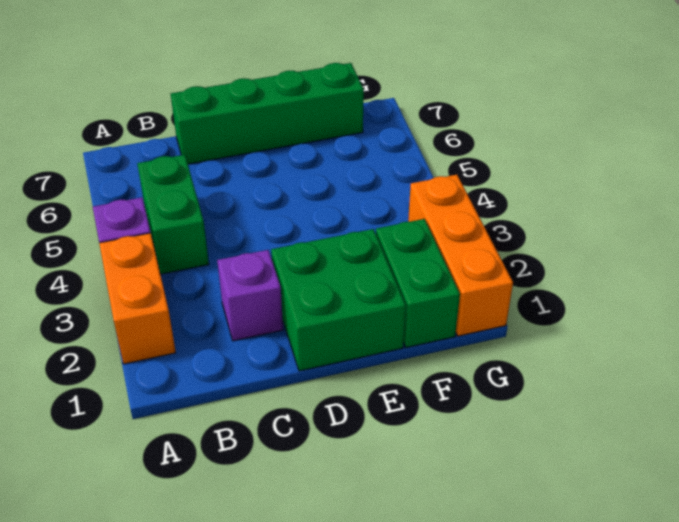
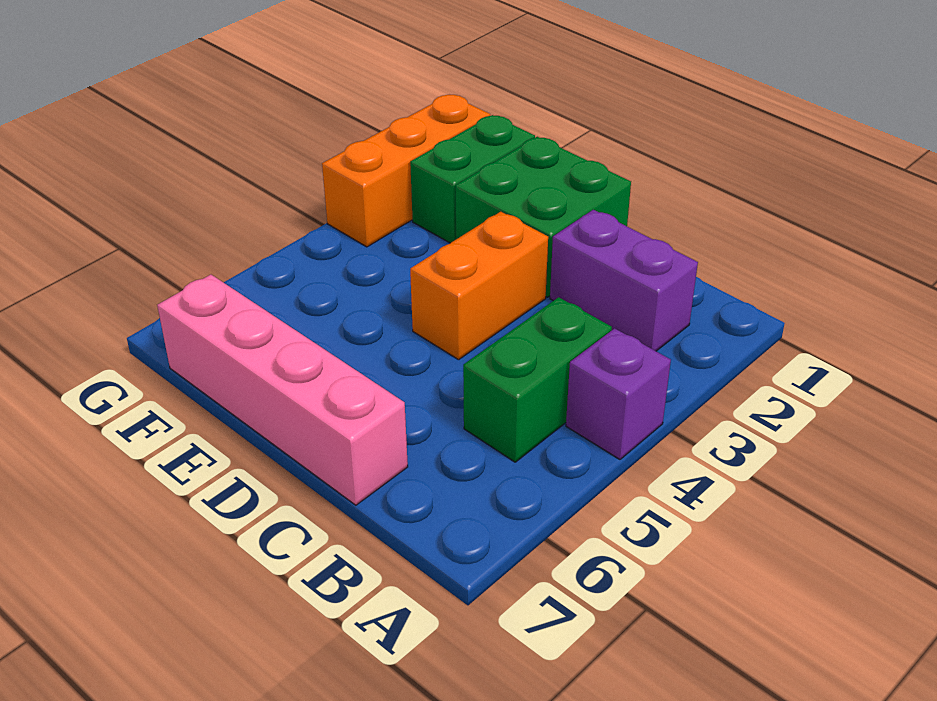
orange 1x2 brick [99,233,176,364] -> orange 1x2 brick moved to [410,212,548,360]
purple 1x1 brick [217,250,283,341] -> purple 1x2 brick [550,210,698,351]
green 1x4 brick [171,63,364,164] -> pink 1x4 brick [157,275,408,505]

